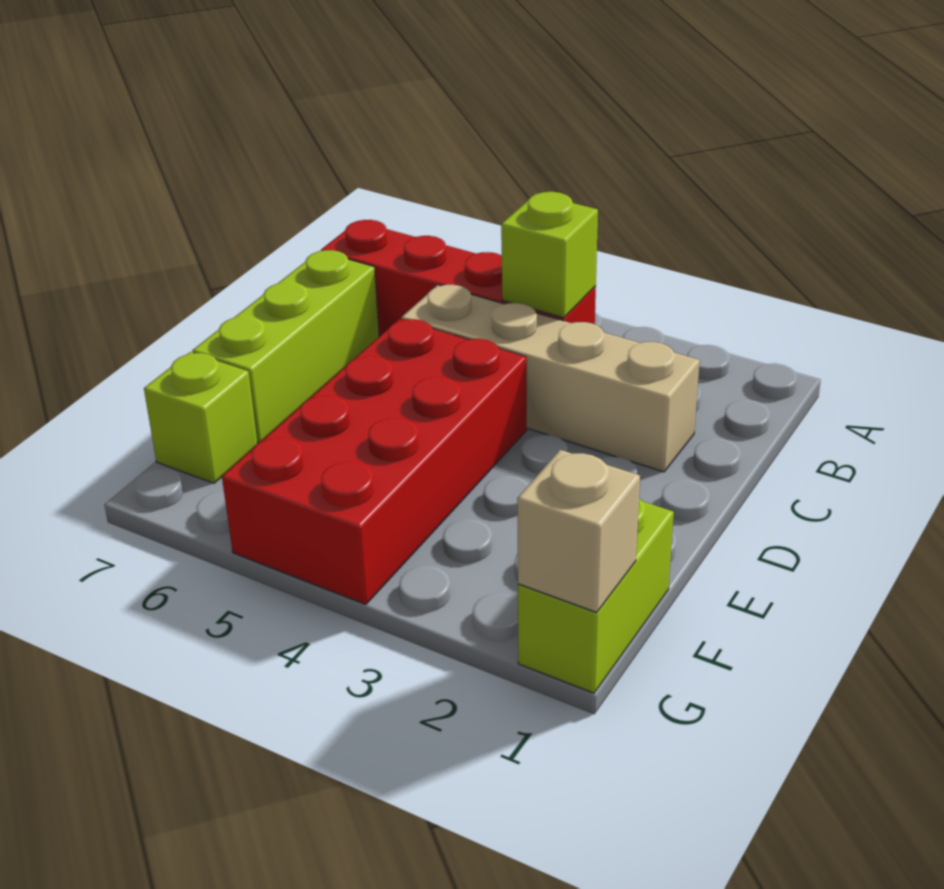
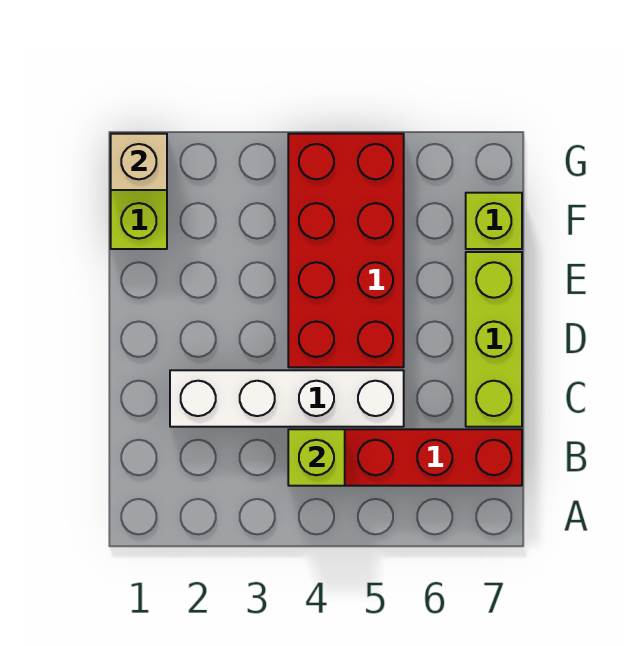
tan 1x4 brick [402,285,700,472] -> white 1x4 brick [170,370,404,427]

